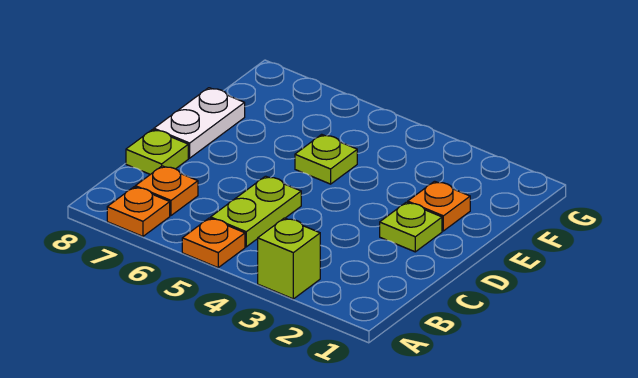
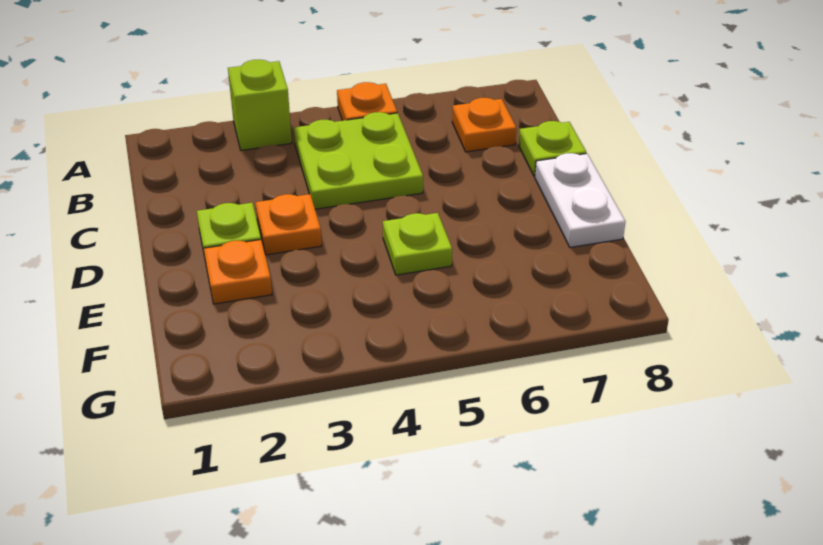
orange 1x1 plate [107,187,170,236] -> orange 1x1 plate moved to [255,194,322,255]
lime 1x2 plate [211,176,301,247] -> lime 2x2 plate [294,112,423,209]

